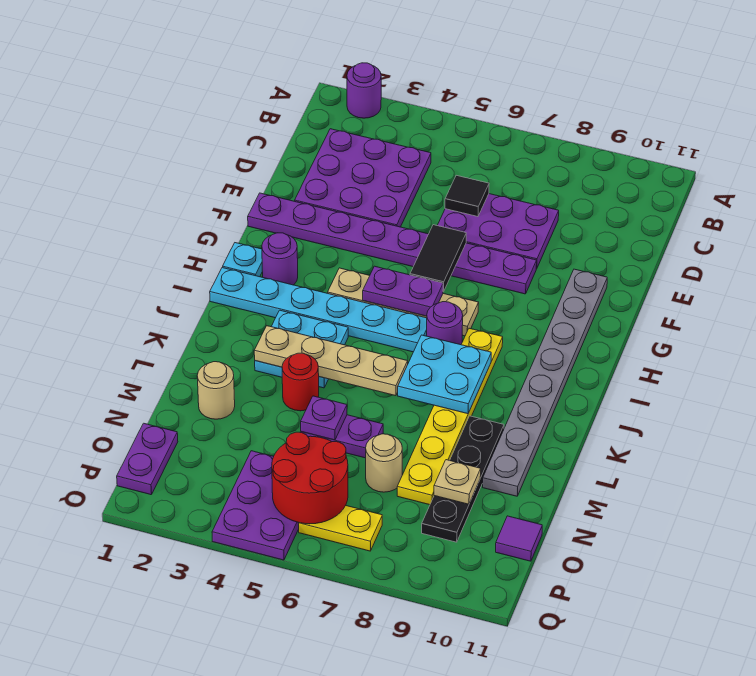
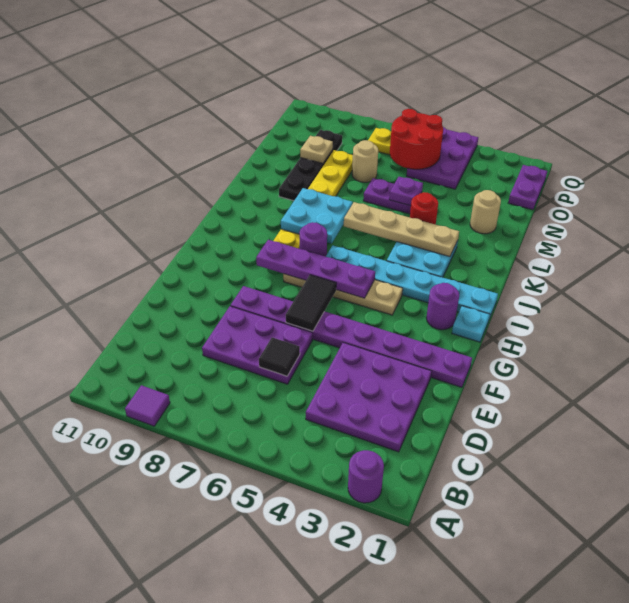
grey 1x8 plate [483,269,607,496] -> none
purple 1x2 plate [363,266,443,316] -> purple 1x4 plate [256,240,375,298]
purple 1x1 tile [496,516,542,561] -> purple 1x1 tile moved to [125,385,170,426]

